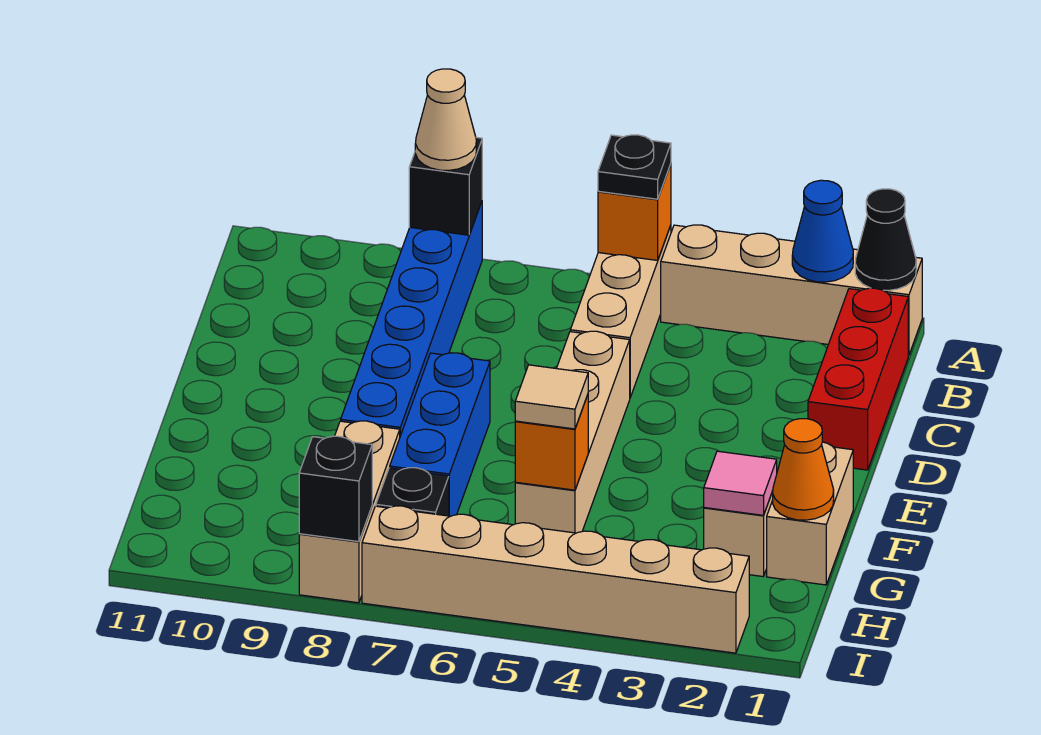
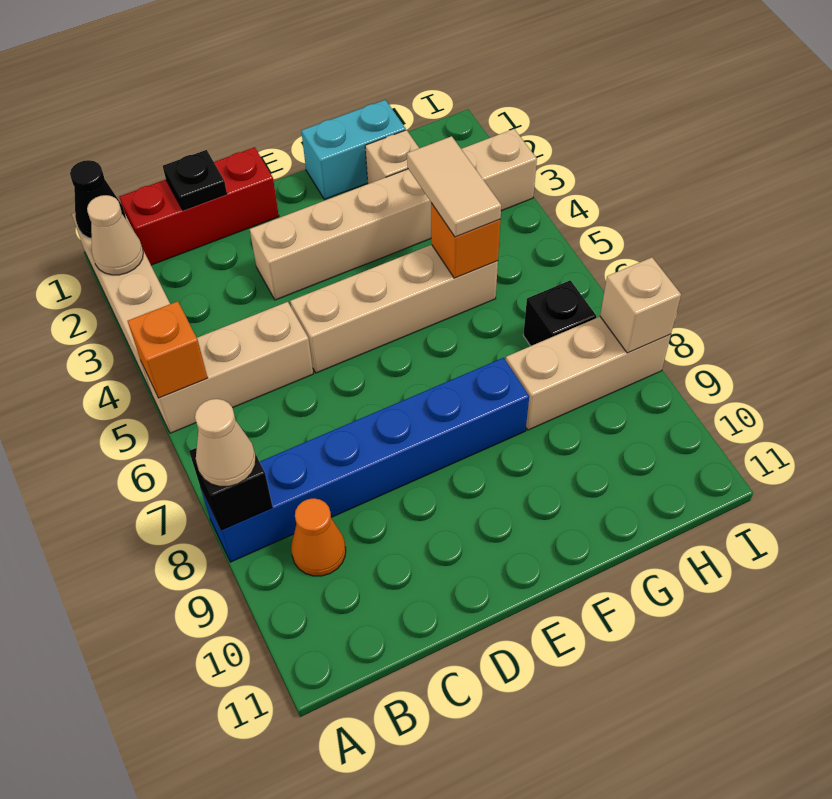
blue 1x1 cone [792,180,853,282] -> tan 1x1 cone [87,195,143,275]
black 1x1 plate [598,135,671,199] -> black 1x1 plate moved to [163,150,227,210]
blue 1x3 brick [390,353,490,516] -> none
tan 1x2 brick [767,442,853,585] -> cyan 1x2 brick [301,100,406,199]
orange 1x1 cone [772,419,834,520] -> orange 1x1 cone moved to [291,498,346,576]
pink 1x1 tile [704,451,777,515] -> none
tan 1x1 tile [515,365,588,429] -> tan 1x2 tile [407,136,501,237]
tan 1x6 brick [362,506,749,653] -> tan 1x6 brick turned to [250,129,537,300]
black 1x1 brick [299,436,372,542] -> tan 1x1 brick [600,257,681,353]

